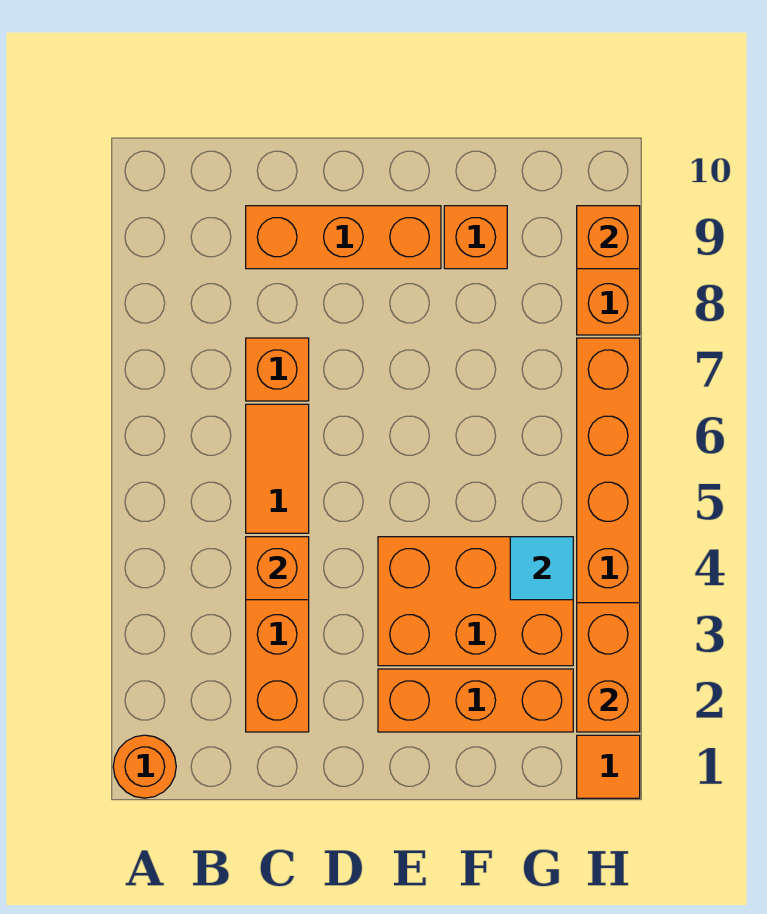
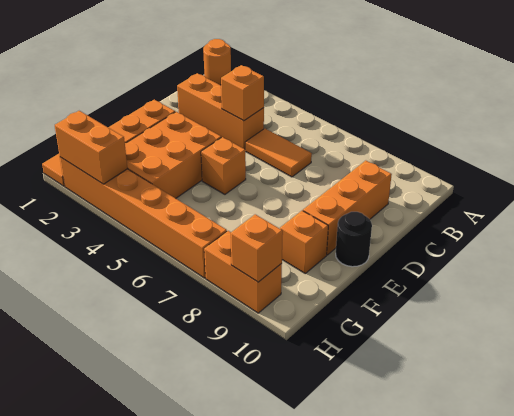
orange 1x1 brick [246,338,309,401] -> orange 1x1 brick moved to [201,137,246,194]
none -> black 1x1 round brick [336,212,372,267]
cyan 1x1 tile [510,537,573,600] -> none

